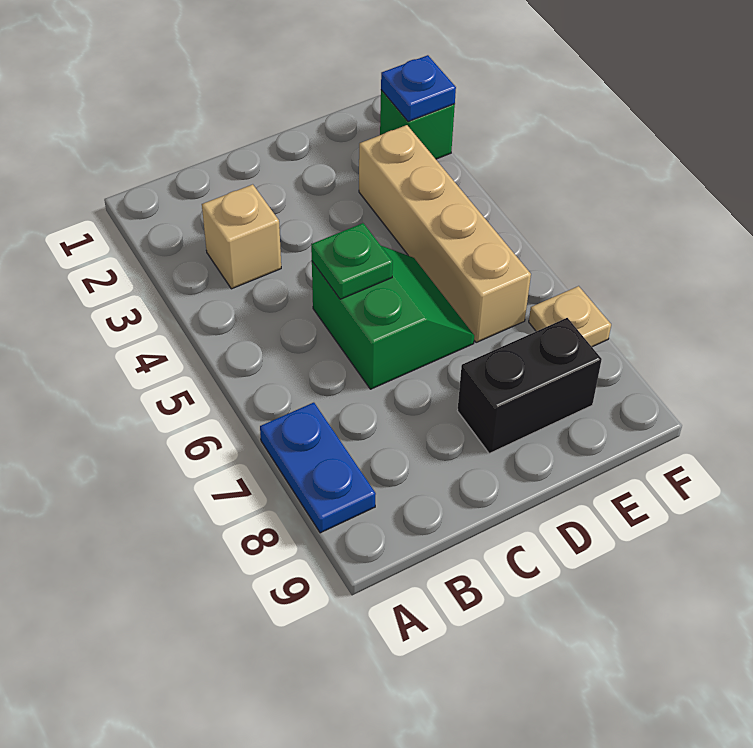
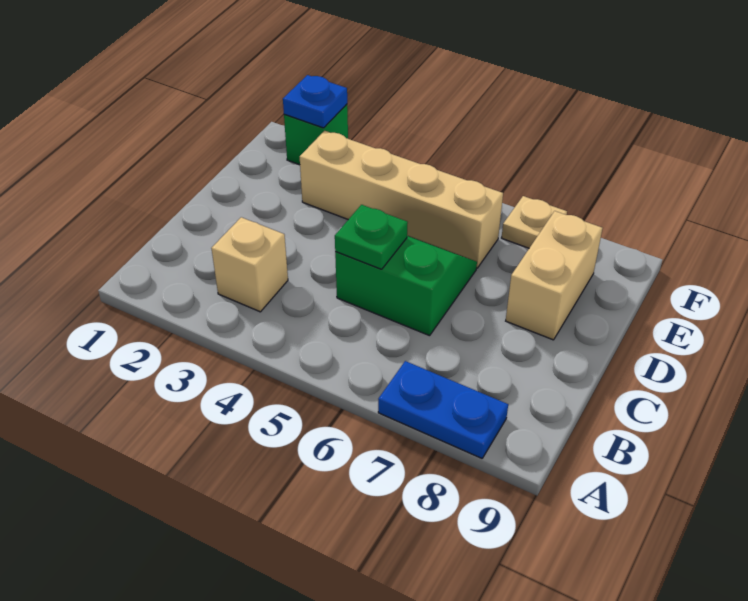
black 1x2 brick [457,318,602,453] -> tan 1x2 brick [506,211,602,340]

